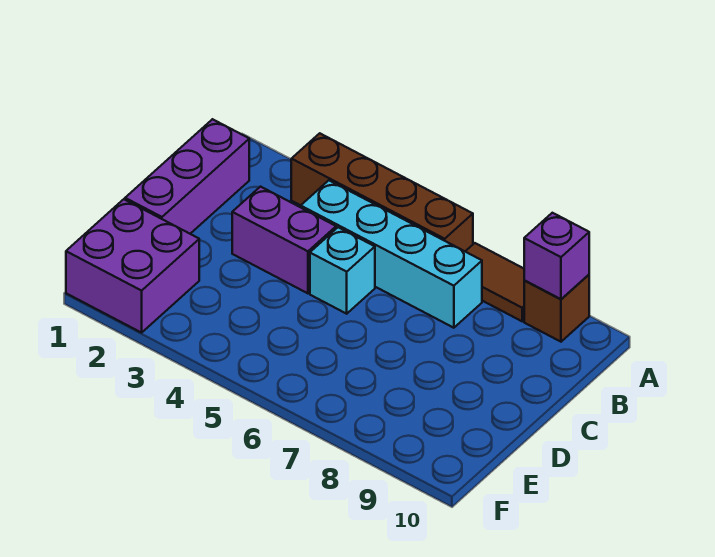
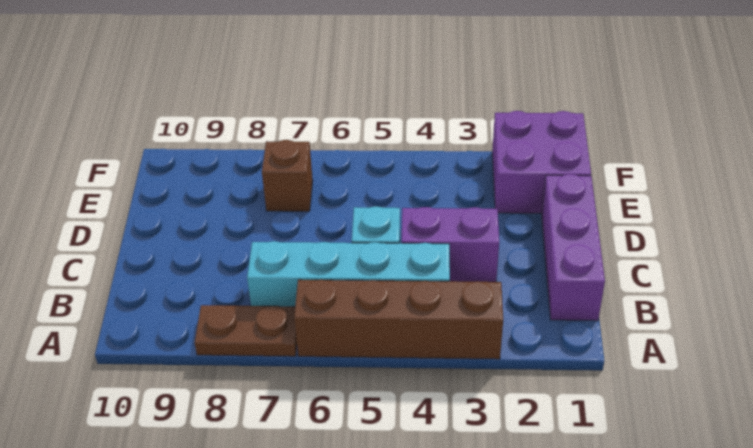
brown 1x2 tile [465,243,524,321] -> brown 1x2 plate [195,305,297,356]
brown 1x1 brick [524,275,589,342] -> brown 1x1 brick moved to [262,140,313,211]
purple 1x1 brick [524,213,589,299] -> none

